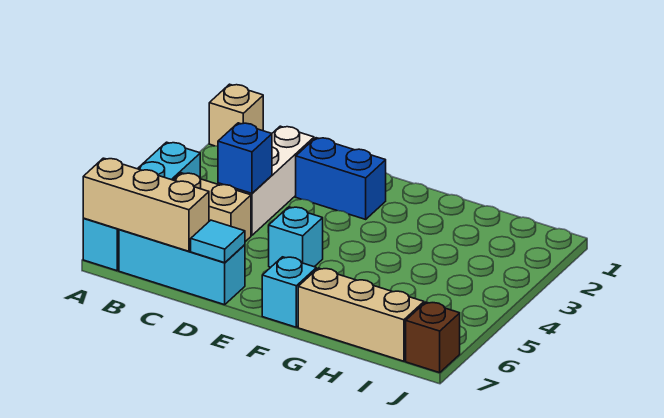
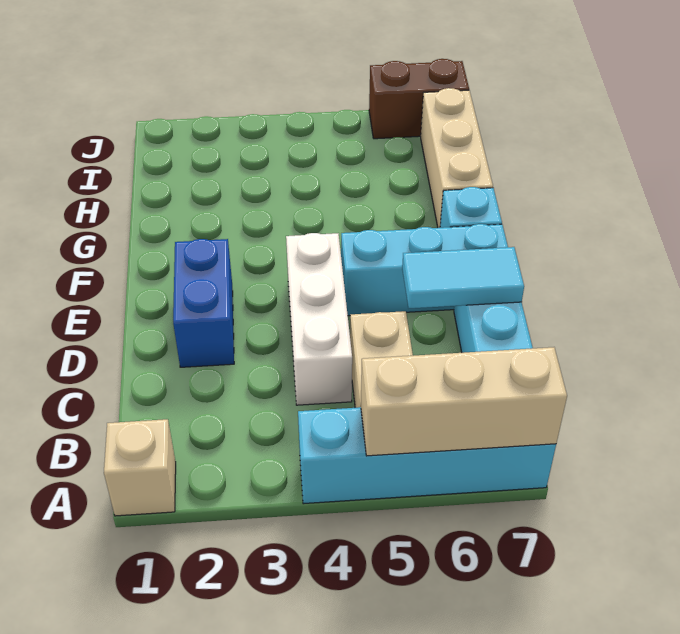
tan 1x3 brick [83,158,209,251] -> tan 1x3 brick turned to [361,347,567,456]
white 1x3 brick [218,126,314,235] -> white 1x3 brick turned to [286,233,352,405]
blue 1x1 brick [218,123,272,194] -> none
cyan 1x1 tile [191,220,245,263] -> cyan 1x2 tile [402,247,524,308]
cyan 1x1 brick [269,207,323,267] -> cyan 1x3 brick [341,224,508,316]
brown 1x1 brick [406,302,460,373] -> brown 1x2 brick [369,59,469,139]

